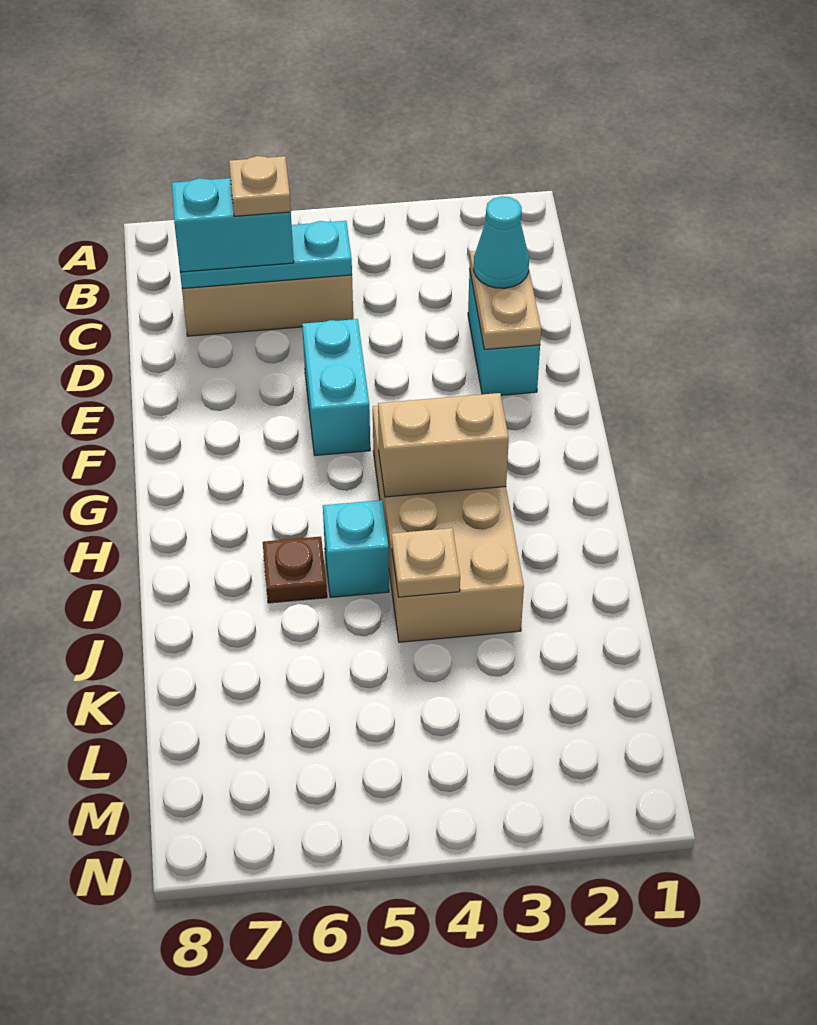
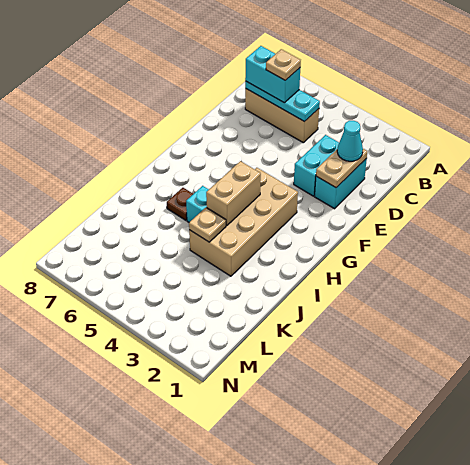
cyan 1x2 brick [302,319,370,455] -> cyan 1x2 brick moved to [294,135,339,196]
tan 1x2 brick [378,393,509,497] -> tan 1x2 brick turned to [206,161,261,226]

